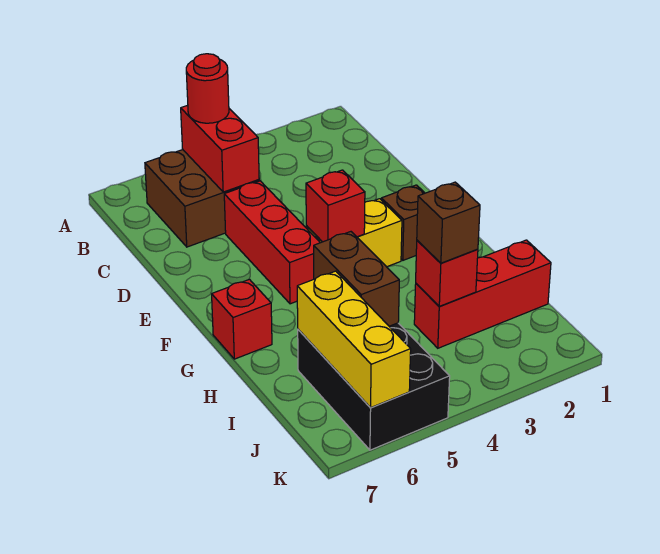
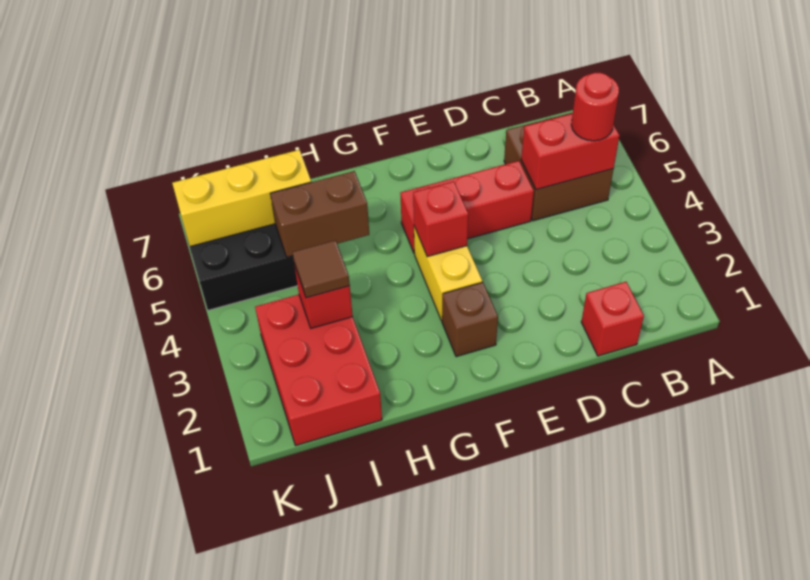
red 1x1 brick [212,279,272,359] -> red 1x1 brick moved to [581,282,644,356]
red 1x3 brick [414,240,551,348] -> red 2x3 brick [255,295,382,445]
brown 1x1 brick [417,182,480,263] -> brown 1x1 tile [292,240,350,298]

